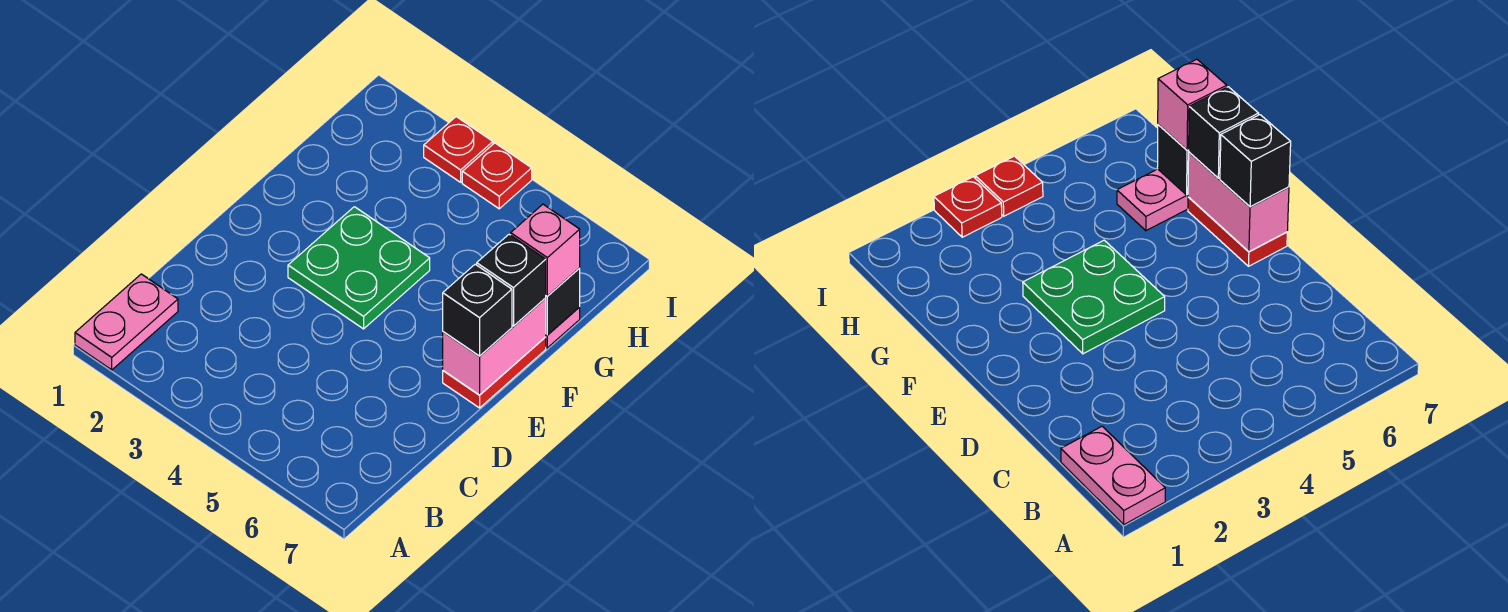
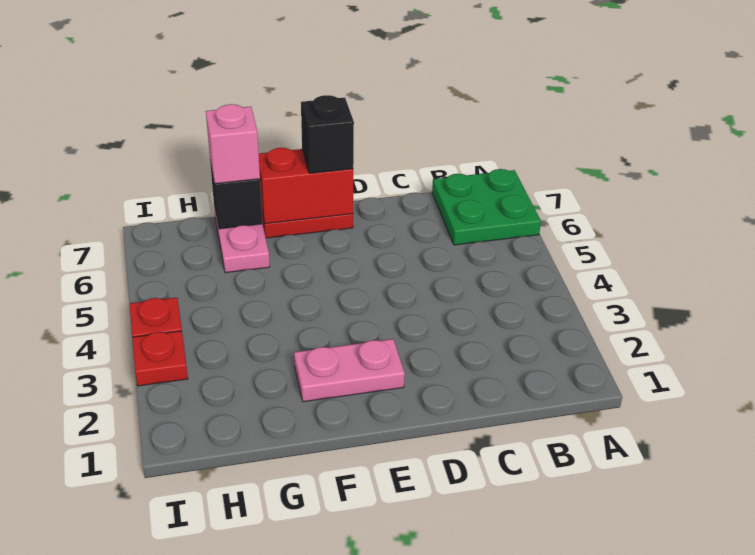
pink 1x2 plate [75,274,178,370] -> pink 1x2 plate moved to [294,339,405,402]
green 2x2 plate [288,207,430,329] -> green 2x2 plate moved to [432,169,541,245]
pink 1x2 brick [443,298,546,395] -> red 1x2 brick [259,148,353,224]
black 1x1 brick [477,234,546,326] -> none

